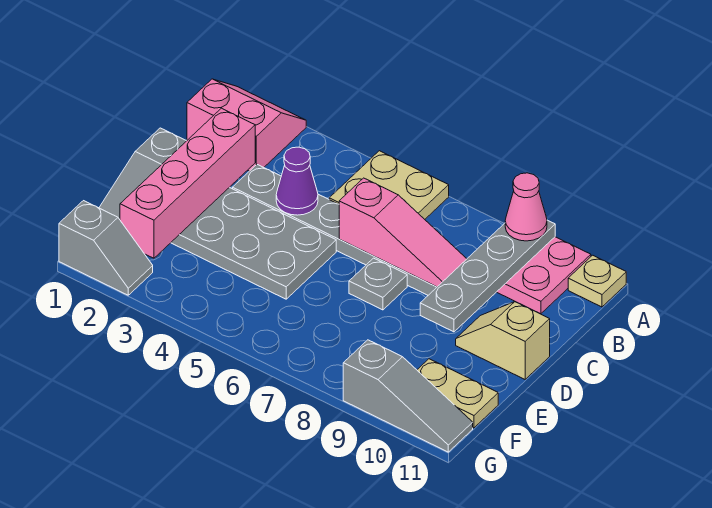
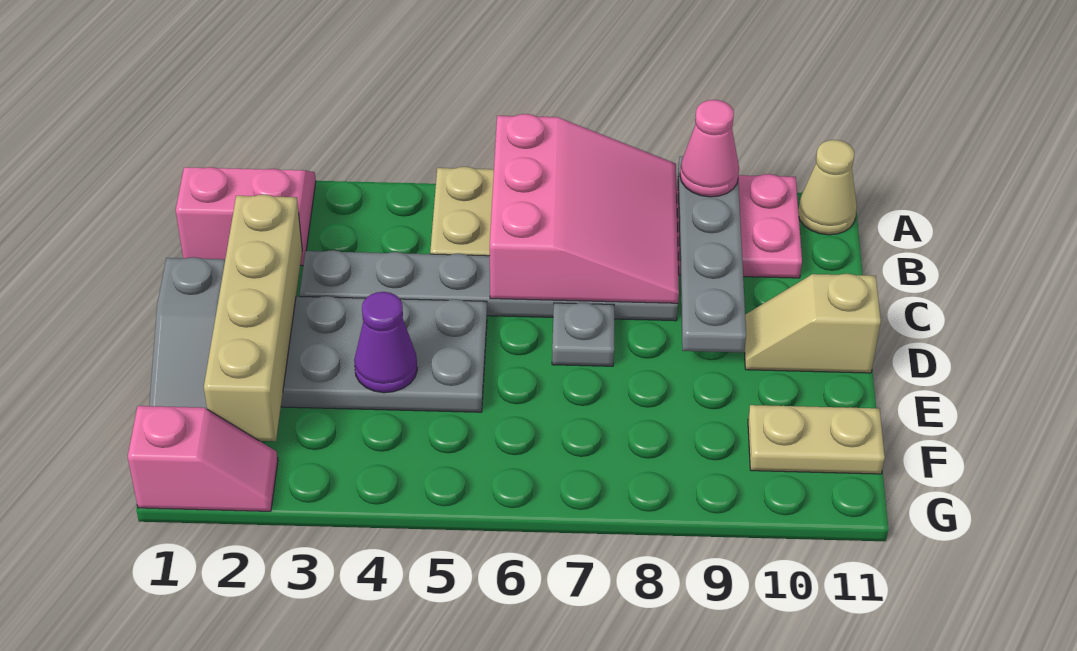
tan 1x1 plate [568,255,626,307] -> tan 1x1 cone [798,140,857,235]
pink 1x4 brick [120,108,255,258] -> tan 1x4 brick [204,195,302,441]
purple 1x1 cone [276,147,318,215] -> purple 1x1 cone moved to [354,292,417,393]
pink 1x3 slope [339,178,467,287] -> pink 3x3 slope [490,114,679,303]
grey 1x2 slope [59,201,153,295] -> pink 1x2 slope [128,406,278,511]
grey 1x3 slope [343,340,473,452] -> none

